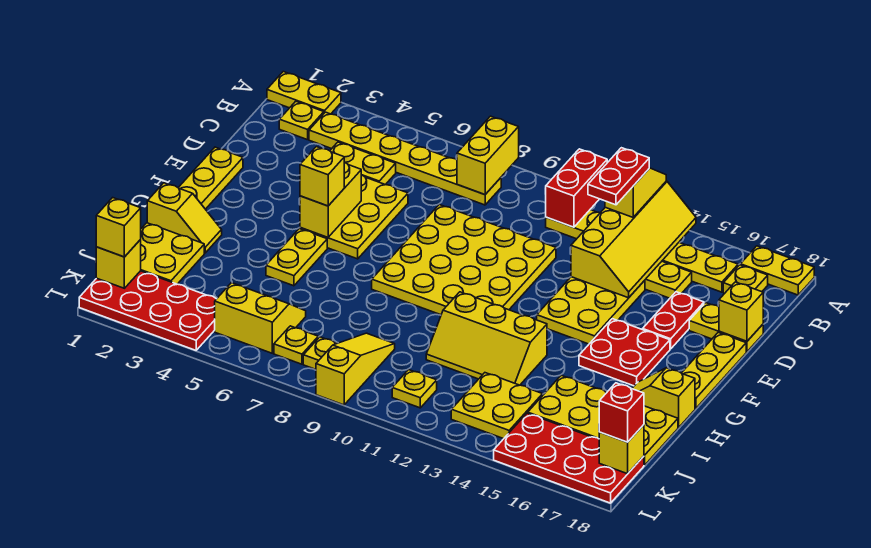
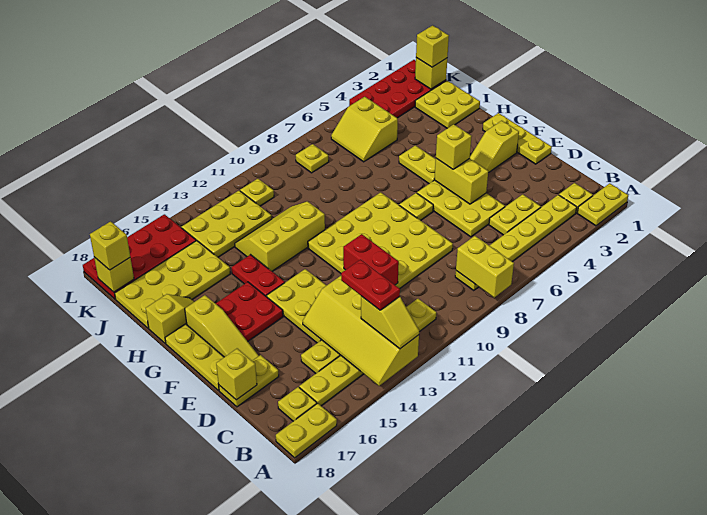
red 1x2 brick [545,149,607,227] -> red 1x2 brick moved to [343,234,399,285]
red 1x2 plate [643,292,704,349] -> red 1x2 plate moved to [232,255,285,297]
yellow 1x2 slope [147,183,222,253] -> yellow 1x2 slope moved to [470,121,519,173]
yellow 2x2 slope [215,283,306,353] -> yellow 2x2 slope turned to [331,97,398,162]
yellow 1x3 slope [316,333,395,405] -> yellow 1x3 slope moved to [185,295,259,361]
yellow 2x2 plate [451,373,543,439] -> yellow 2x3 plate [182,191,272,257]
yellow 1x1 plate [274,326,318,364] -> yellow 1x1 plate moved to [399,193,433,220]
red 1x1 brick [599,383,644,442] -> yellow 1x1 brick [90,221,130,270]

